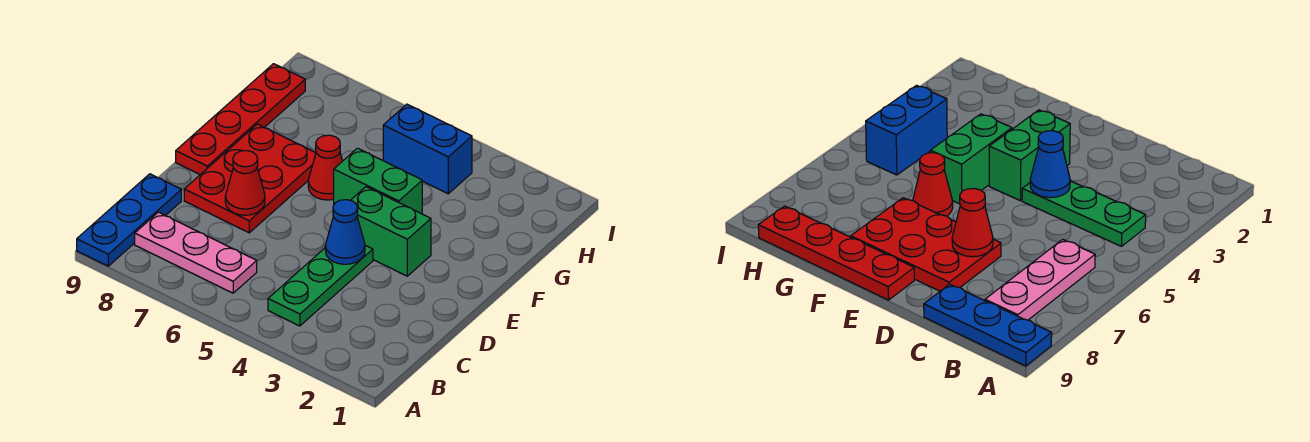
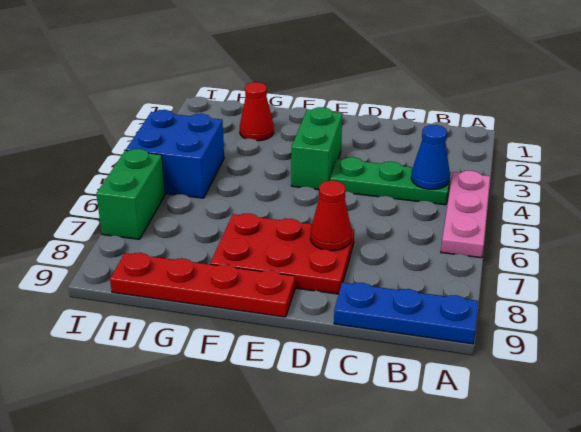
pink 1x3 plate [135,212,257,293] -> pink 1x3 plate moved to [441,171,490,258]
blue 1x1 cone [325,200,365,264] -> blue 1x1 cone moved to [411,125,450,189]
green 1x2 brick [334,148,422,214] -> green 1x2 brick moved to [96,149,165,239]
red 1x1 cone [308,135,342,200] -> red 1x1 cone moved to [240,82,274,141]
blue 1x2 brick [383,104,472,194] -> blue 2x2 brick [126,110,224,198]

